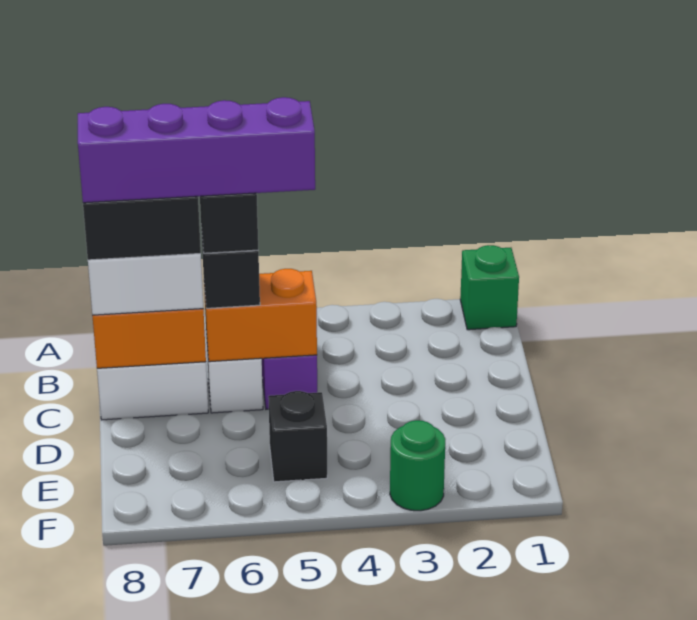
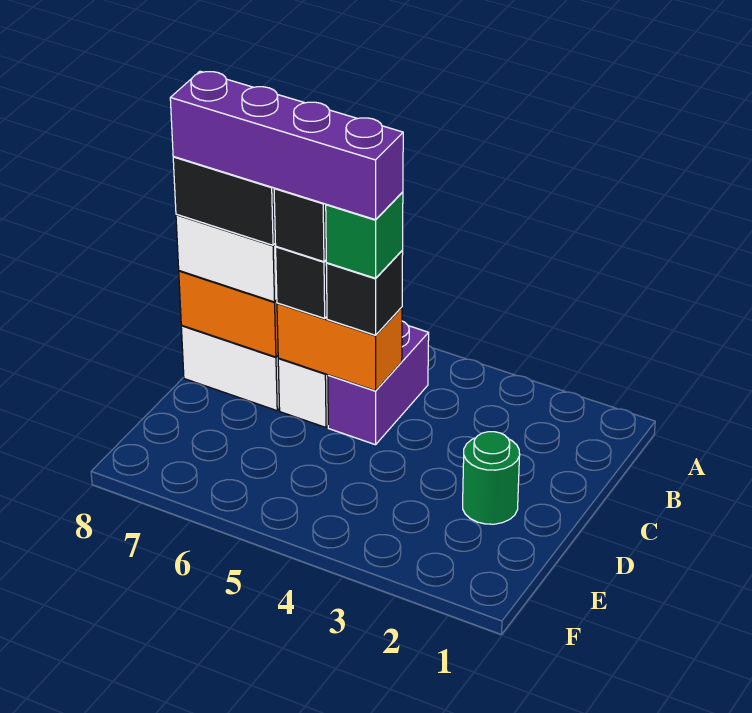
green 1x1 brick [460,245,519,330] -> green 1x1 brick moved to [326,192,403,278]
black 1x1 brick [268,391,327,482] -> black 1x1 brick moved to [326,251,403,335]
green 1x1 round brick [390,420,445,511] -> green 1x1 round brick moved to [463,432,520,524]

